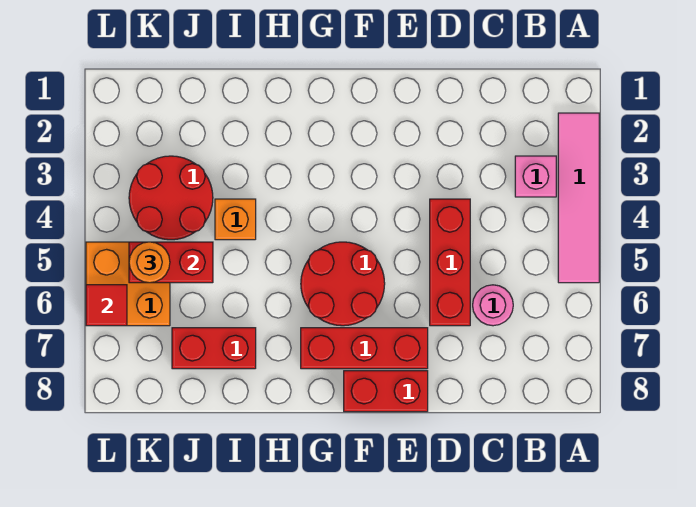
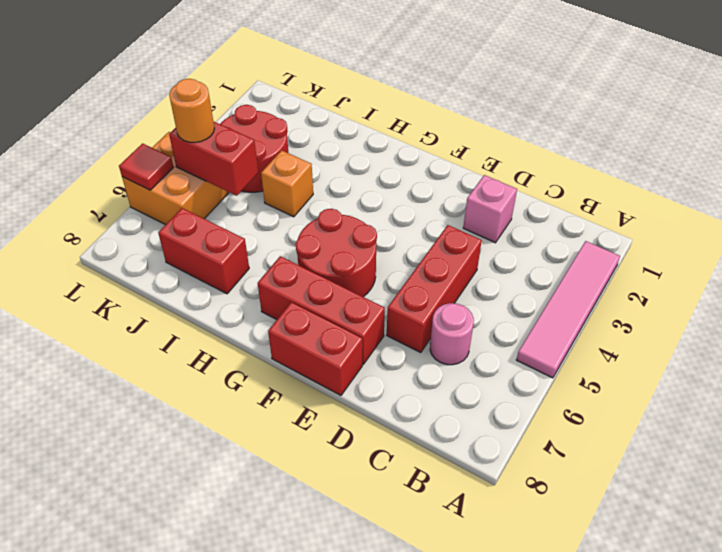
pink 1x1 brick [515,156,556,197] -> pink 1x1 brick moved to [463,175,517,243]

